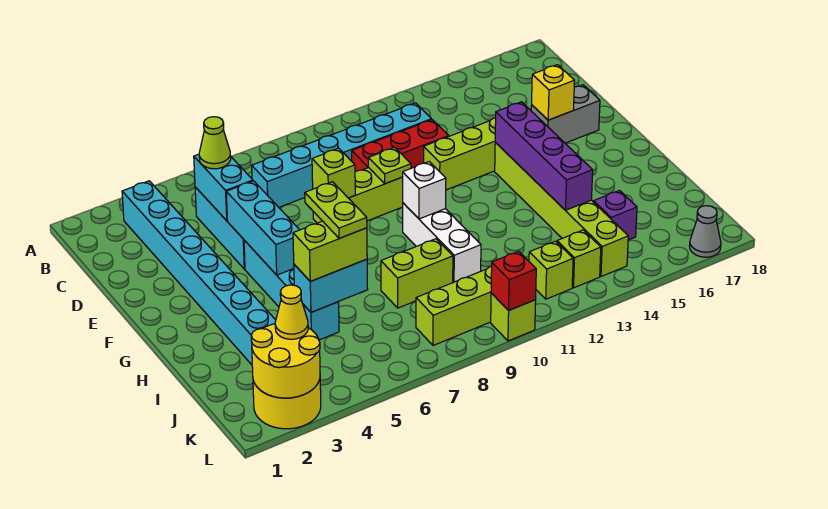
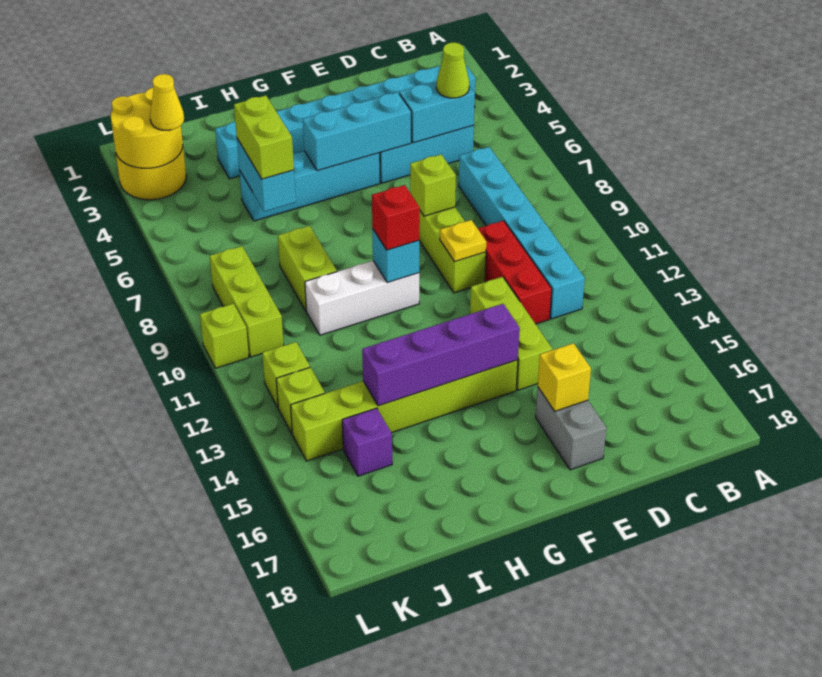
lime 1x1 plate [368,147,411,184] -> yellow 1x1 plate [440,220,486,262]
white 1x1 brick [403,162,446,219] -> cyan 1x1 brick [372,229,419,283]
lime 1x2 plate [305,182,367,238] -> none
red 1x1 brick [491,251,536,310] -> red 1x1 brick moved to [372,185,420,250]
grey 1x1 cone [689,206,721,257] -> none

